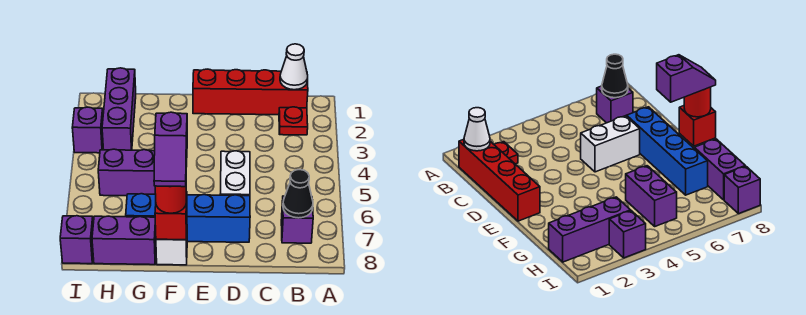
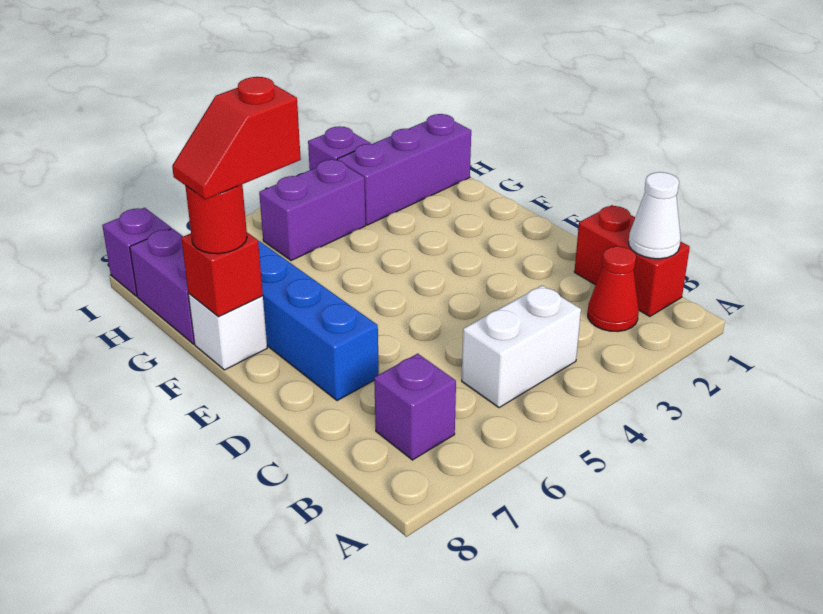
red 1x4 brick [193,69,308,115] -> red 1x2 brick [574,205,690,317]
red 1x1 plate [279,107,308,135] -> red 1x1 cone [588,246,639,332]
black 1x1 cone [283,170,313,218] -> none
white 1x2 brick [220,151,250,196] -> white 1x2 brick moved to [462,285,581,408]
purple 1x2 slope [154,112,187,187] -> red 1x2 slope [172,77,301,199]
purple 1x2 brick [98,149,155,196] -> purple 1x2 brick turned to [259,160,366,261]

